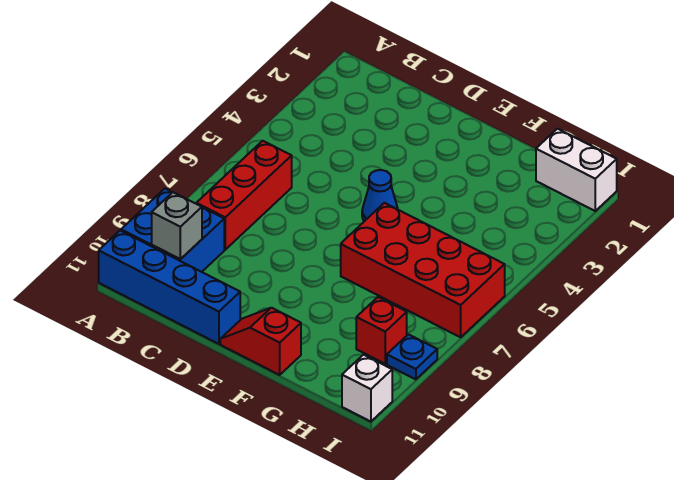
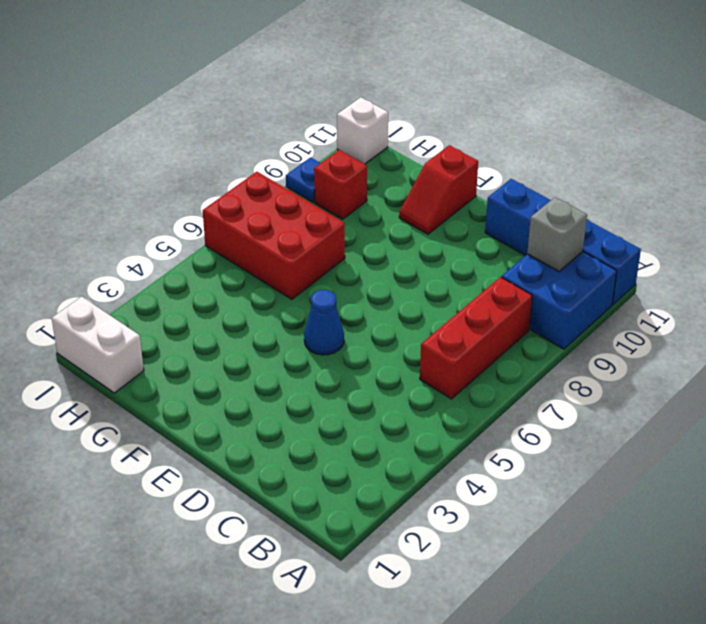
red 1x2 slope [220,308,301,375] -> red 1x2 slope turned to [399,145,478,234]
red 2x4 brick [341,203,505,337] -> red 2x3 brick [203,172,345,299]

